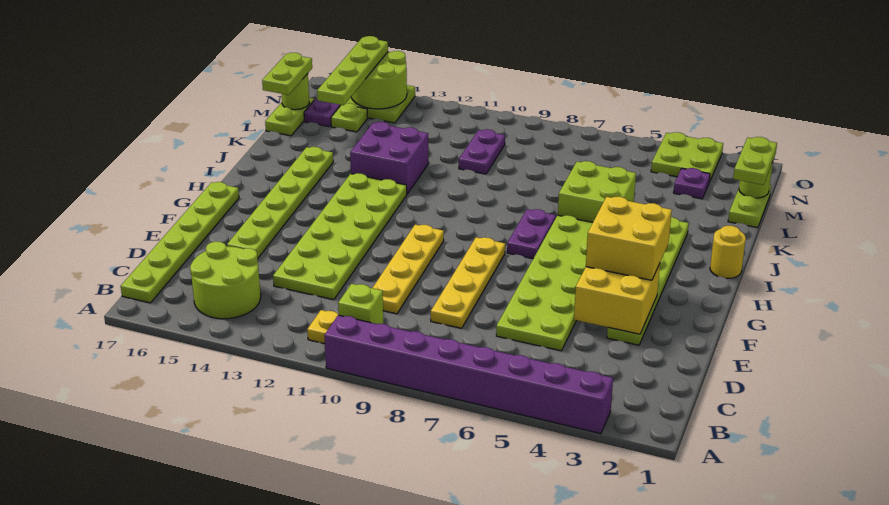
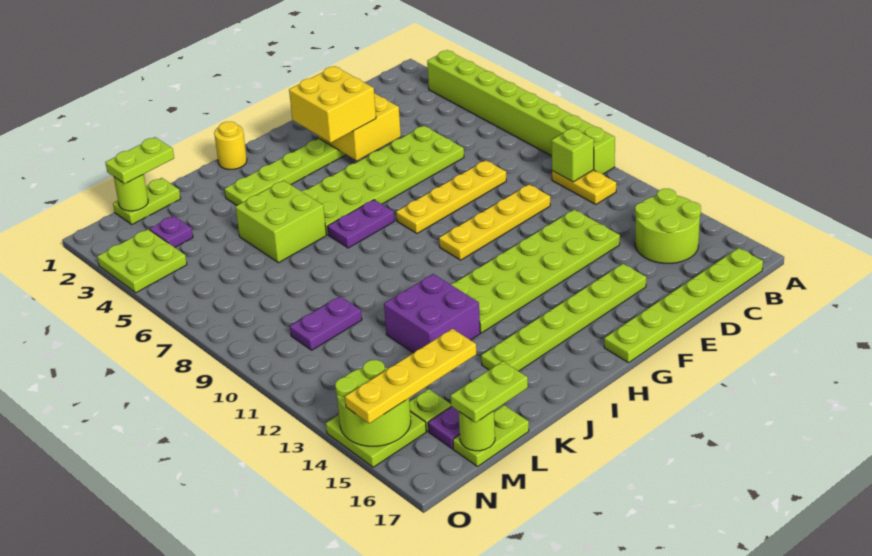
purple 1x8 brick [324,315,613,434] -> lime 1x8 brick [427,50,615,174]
lime 1x4 plate [317,36,388,105] -> yellow 1x4 plate [345,329,476,423]

